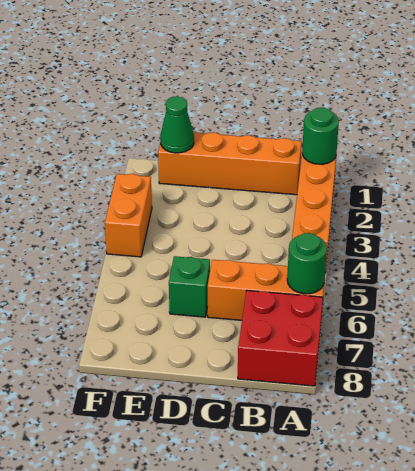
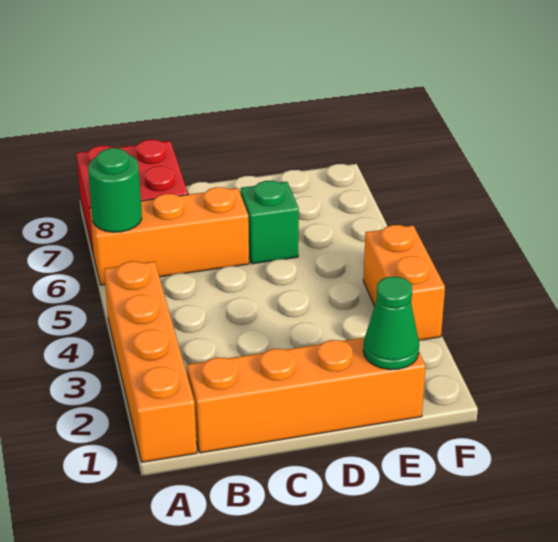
green 1x1 round brick [302,107,339,164] -> none

